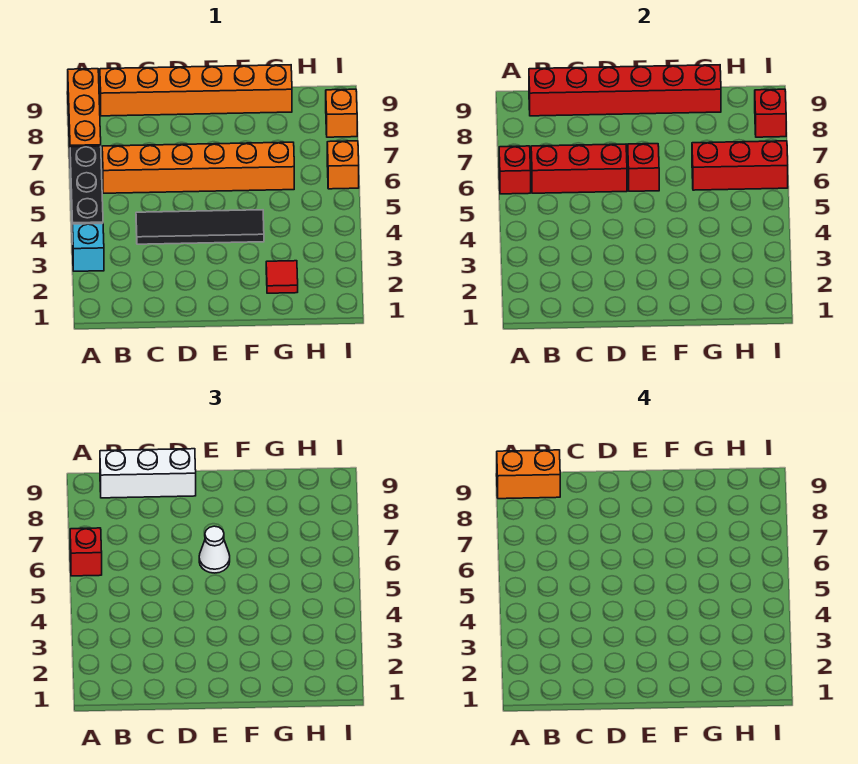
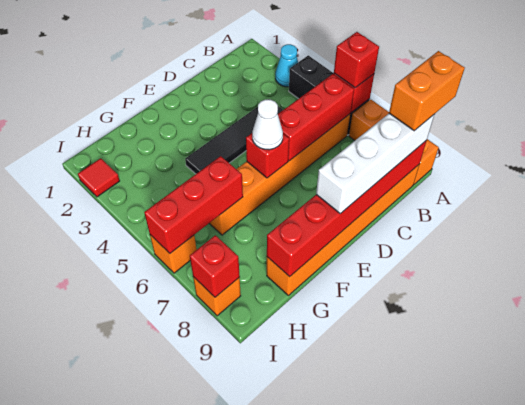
cyan 1x1 brick [73,223,104,271] -> cyan 1x1 cone [275,44,298,87]
white 1x3 brick [100,449,196,498] -> white 1x4 brick [316,114,435,214]
red 1x1 tile [266,261,298,293] -> red 1x1 tile moved to [78,158,120,197]

